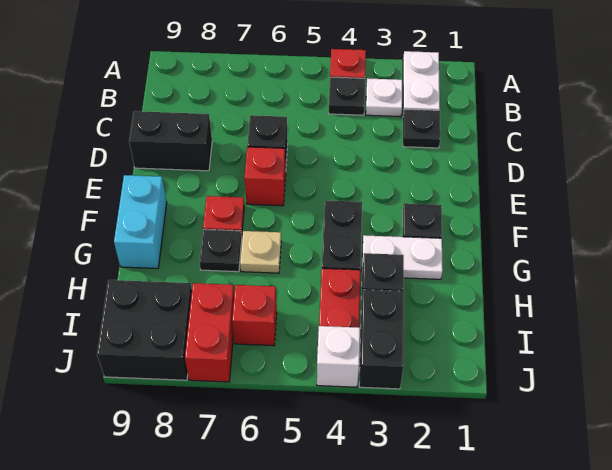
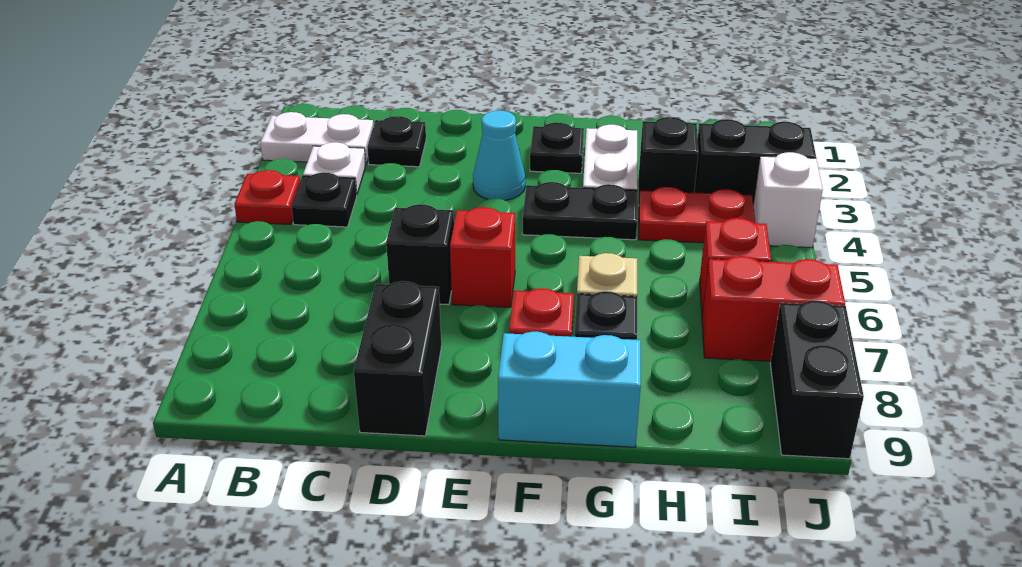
none -> cyan 1x1 cone [473,111,525,200]
black 2x2 brick [97,280,192,380] -> black 1x2 brick [770,301,864,459]

